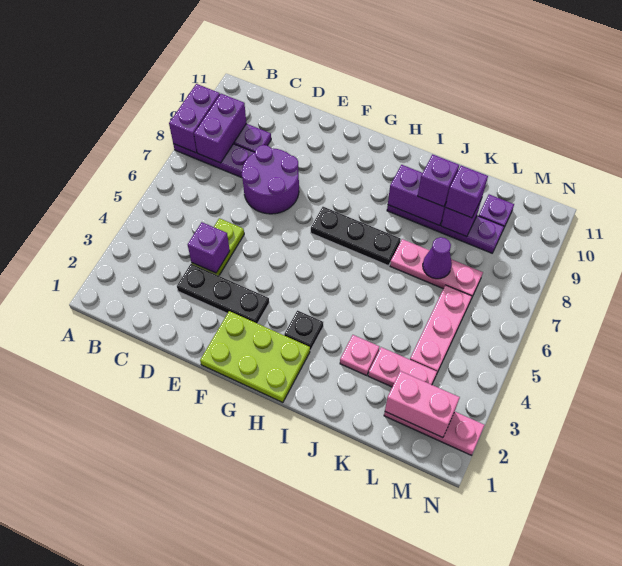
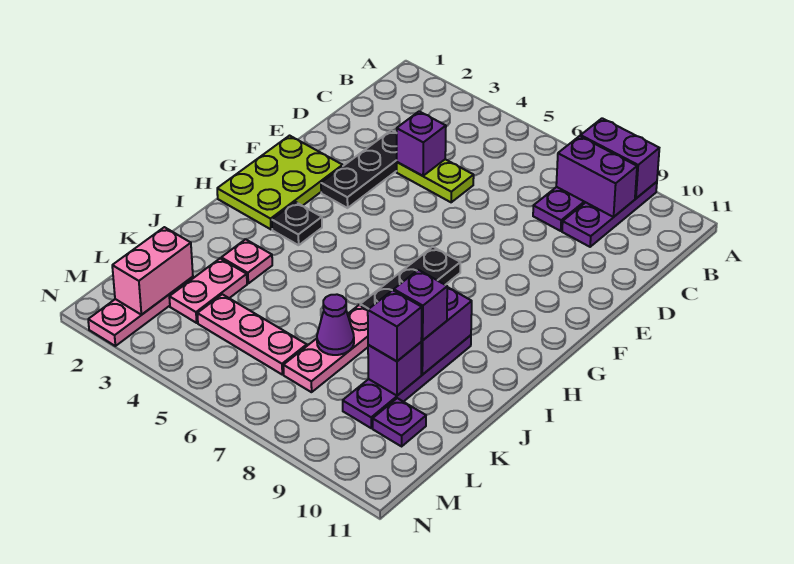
purple 2x2 round brick [242,145,299,214] -> none

